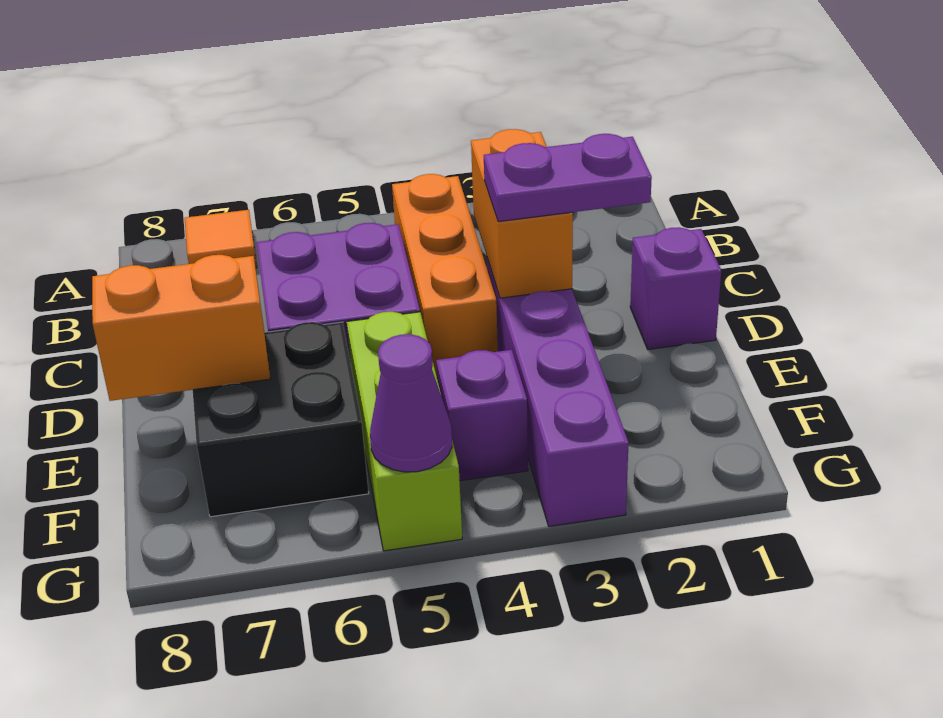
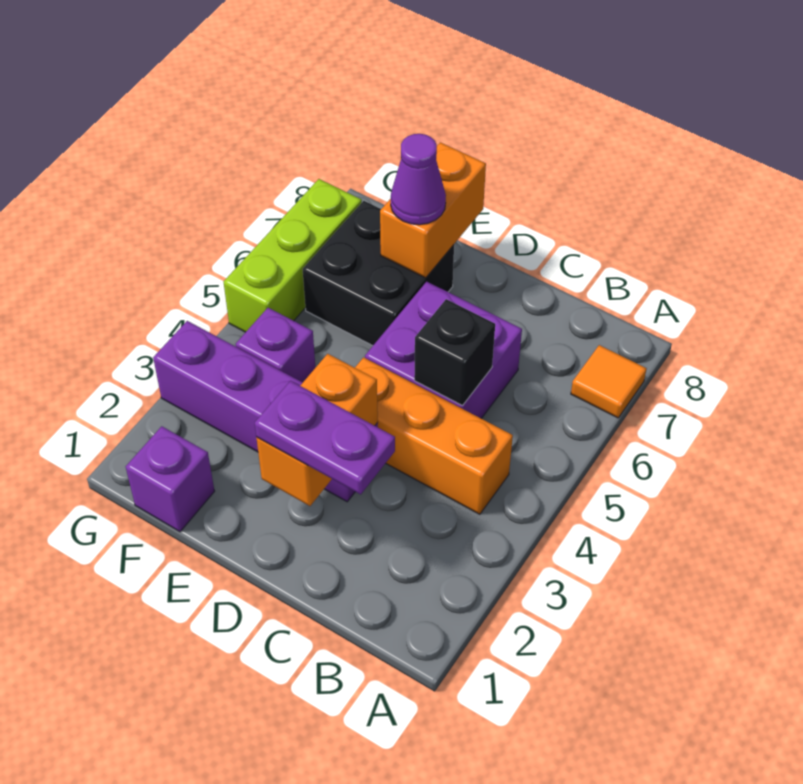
orange 1x2 brick [471,129,573,298] -> orange 1x2 brick turned to [256,354,378,506]
none -> black 1x1 brick [414,299,495,405]
purple 1x1 brick [630,227,721,350] -> purple 1x1 brick moved to [126,426,215,532]
purple 1x2 plate [484,134,652,222] -> purple 1x2 plate turned to [255,381,395,494]
lime 1x3 brick [347,312,462,551] -> lime 1x3 brick turned to [224,179,362,332]
purple 1x1 cone [370,334,452,472] -> purple 1x1 cone moved to [391,134,446,225]

